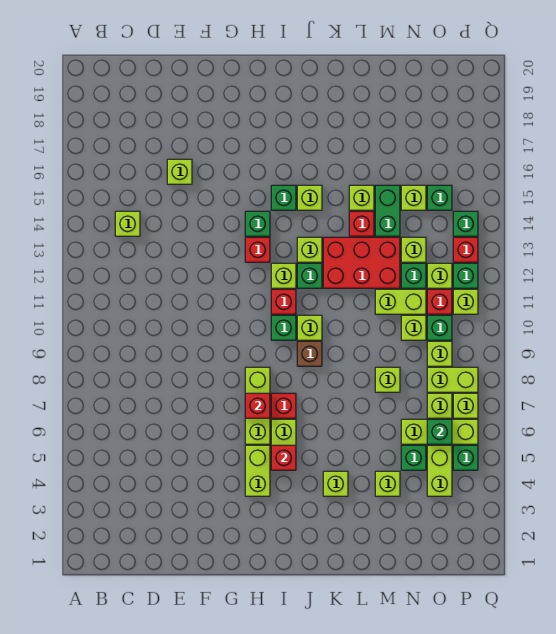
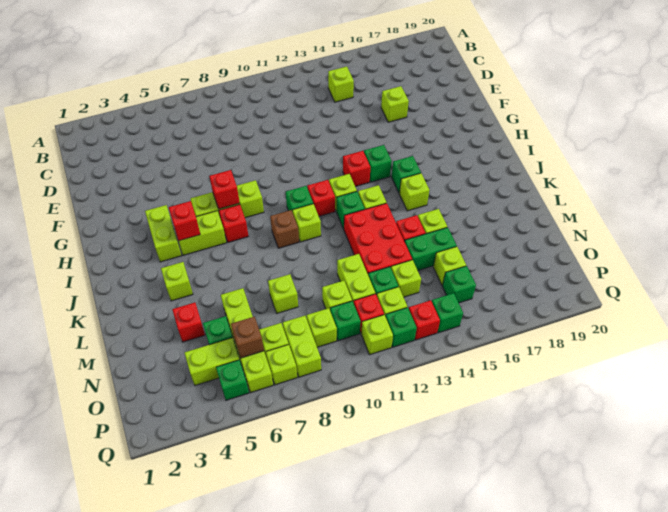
lime 1x2 brick [245,445,270,496] -> lime 1x2 brick turned to [145,205,182,262]
lime 1x1 brick [375,471,400,496] -> red 1x1 brick [172,303,205,342]
lime 1x3 brick [401,419,478,444] -> lime 1x4 brick [221,288,273,393]
green 1x1 brick [427,419,452,444] -> brown 1x1 brick [231,317,264,358]

